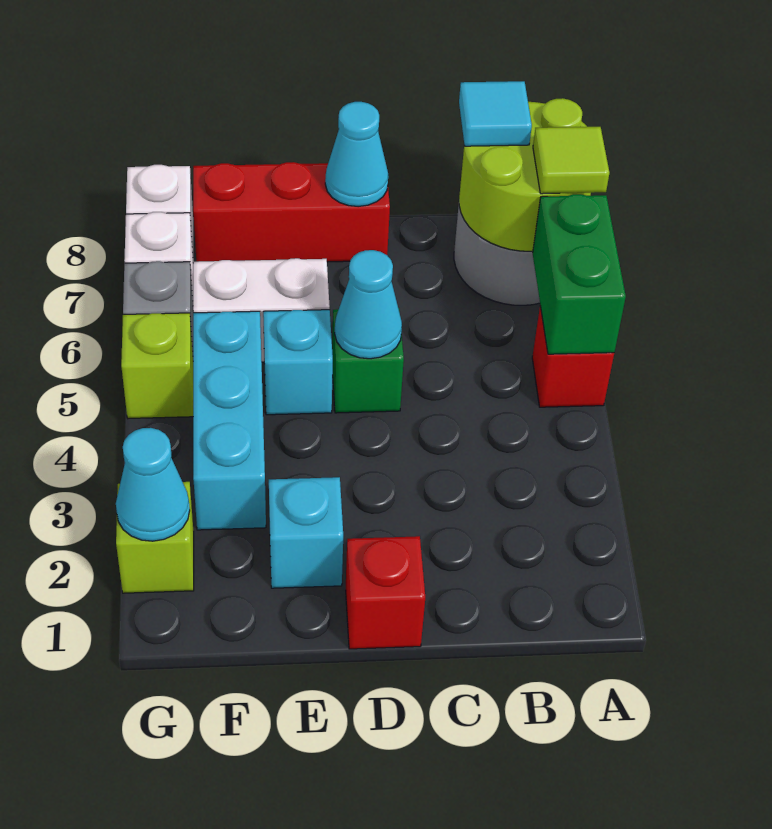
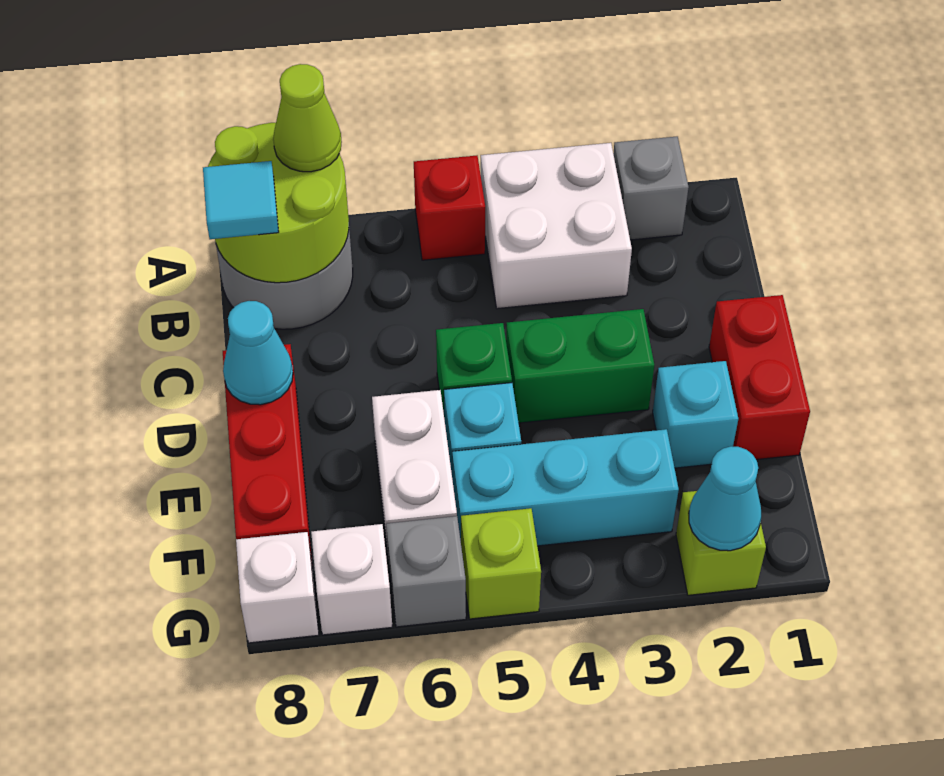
none -> grey 1x1 brick [613,137,689,240]
none -> white 2x2 brick [481,143,632,309]
green 1x2 brick [533,194,626,354] -> green 1x2 brick moved to [506,309,654,423]
lime 1x1 tile [533,127,609,194] -> lime 1x1 cone [273,64,342,172]
red 1x1 brick [346,536,425,649] -> red 1x2 brick [709,295,810,460]
cyan 1x1 cone [335,250,402,359] -> none

